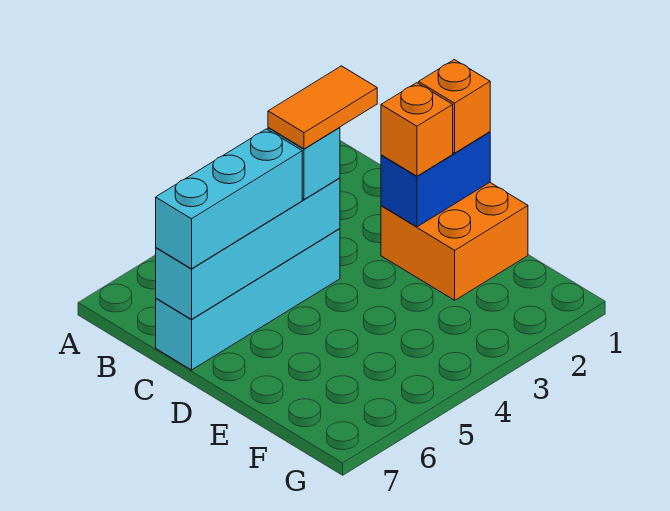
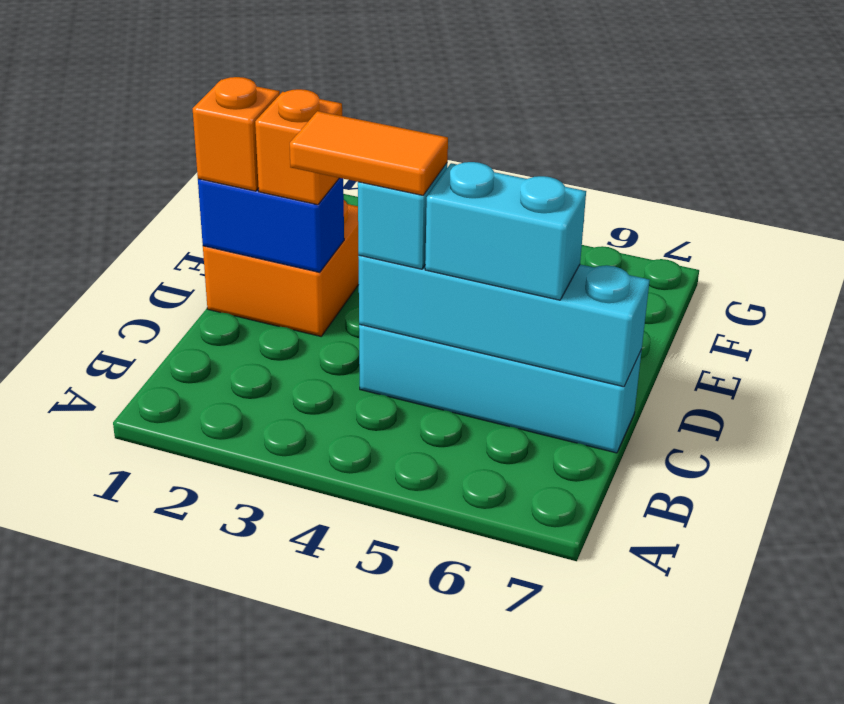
cyan 1x3 brick [156,129,302,269] -> cyan 1x2 brick [425,162,586,300]

